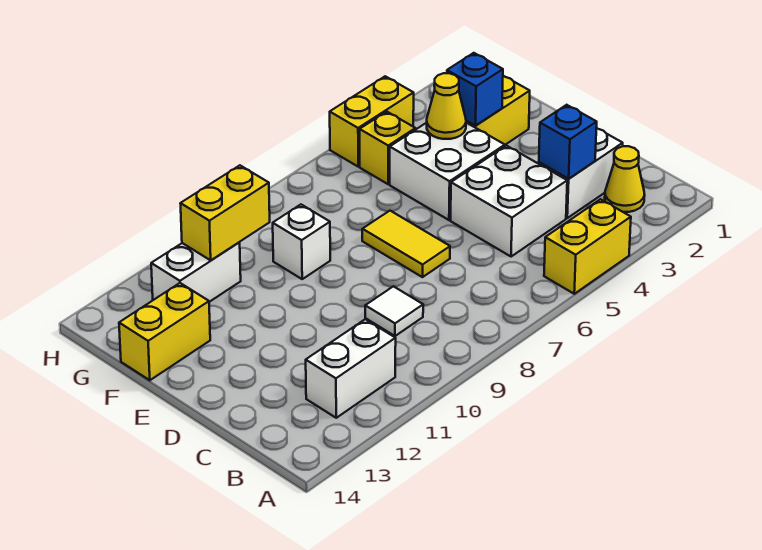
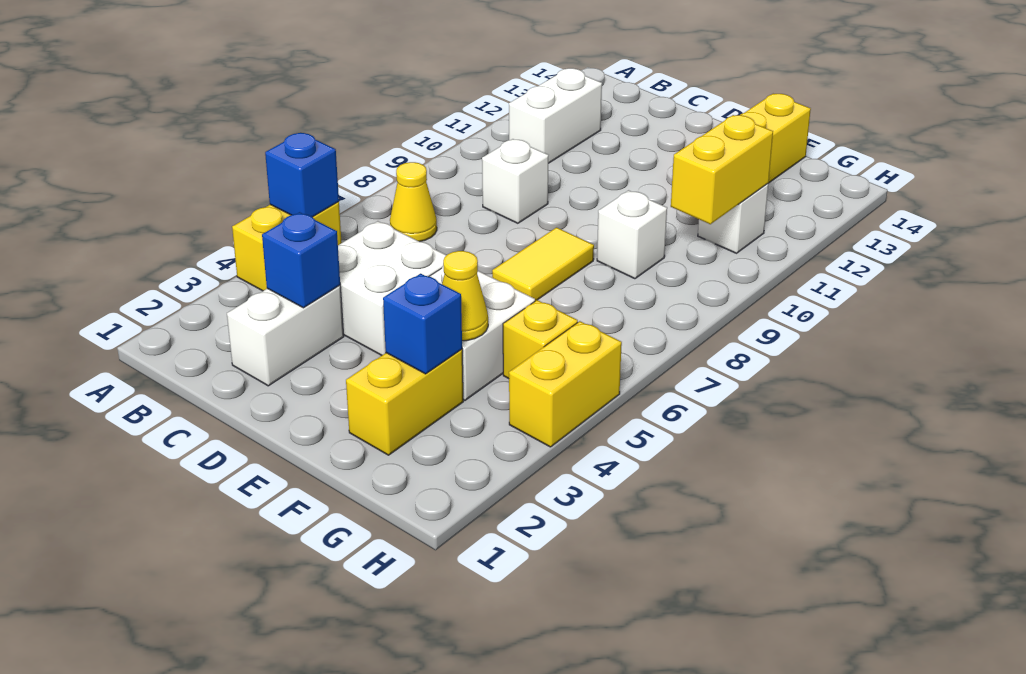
none -> blue 1x1 brick [265,133,339,217]
yellow 1x1 cone [605,146,645,212] -> yellow 1x1 cone moved to [390,162,437,242]
white 1x1 tile [365,286,423,336] -> white 1x1 brick [482,139,549,223]
yellow 1x2 tile [362,211,450,277] -> yellow 1x2 tile turned to [492,227,594,301]
white 1x2 brick [151,242,241,302] -> white 1x1 brick [698,184,768,253]

